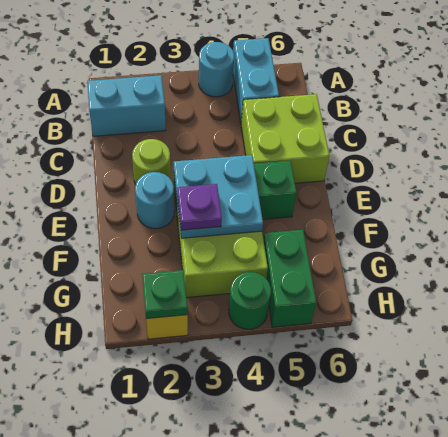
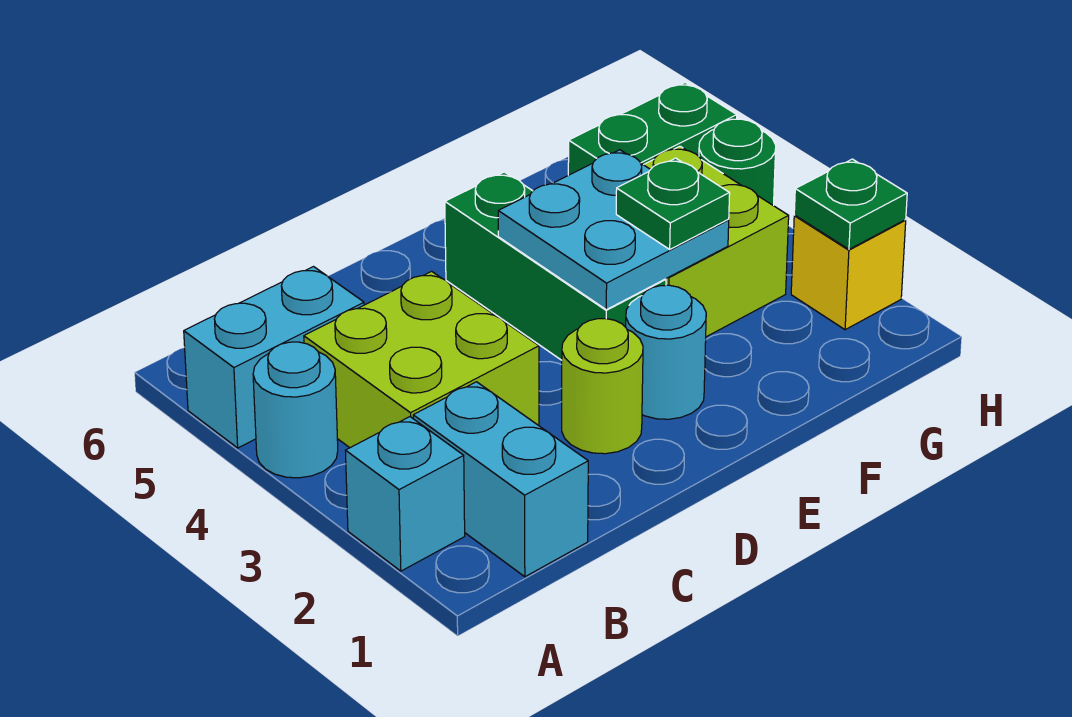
none -> cyan 1x1 brick [345,417,465,571]
lime 2x2 brick [241,94,330,183] -> lime 2x2 brick moved to [304,271,539,448]
purple 1x1 plate [177,184,222,230] -> green 1x1 plate [616,158,730,249]

